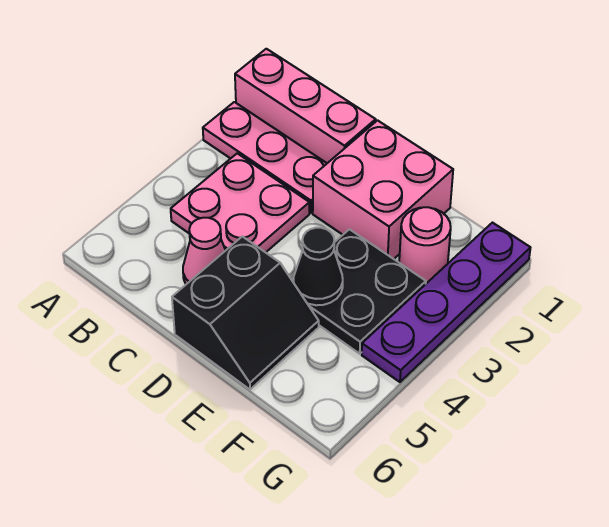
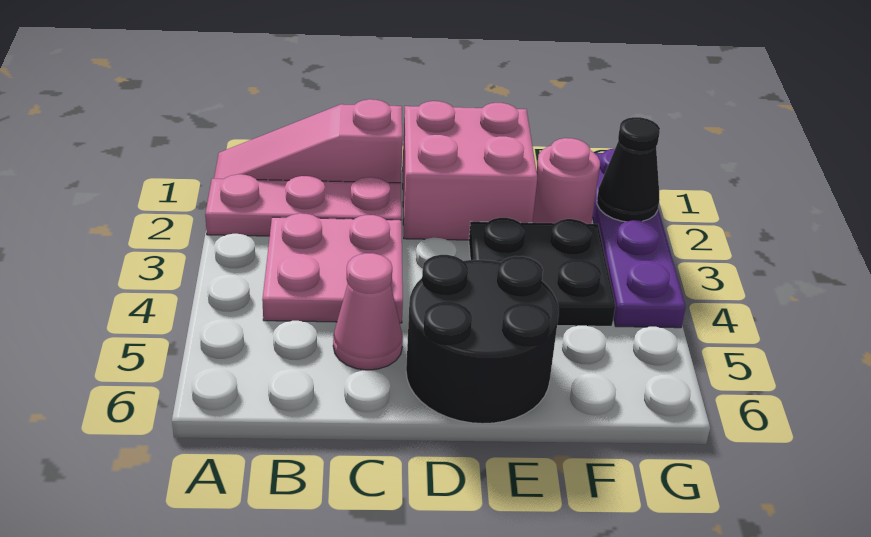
pink 1x3 brick [235,49,376,163] -> pink 1x3 slope [214,99,402,183]
black 2x2 slope [172,236,319,389] -> black 2x2 round brick [406,255,559,424]
black 1x1 cone [293,228,343,305] -> black 1x1 cone moved to [597,117,660,222]

